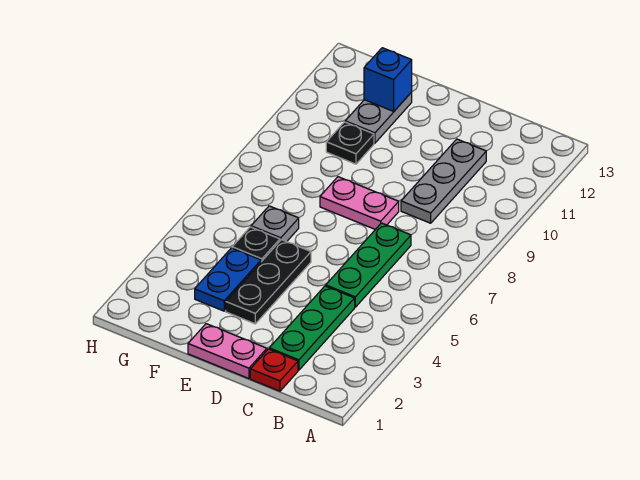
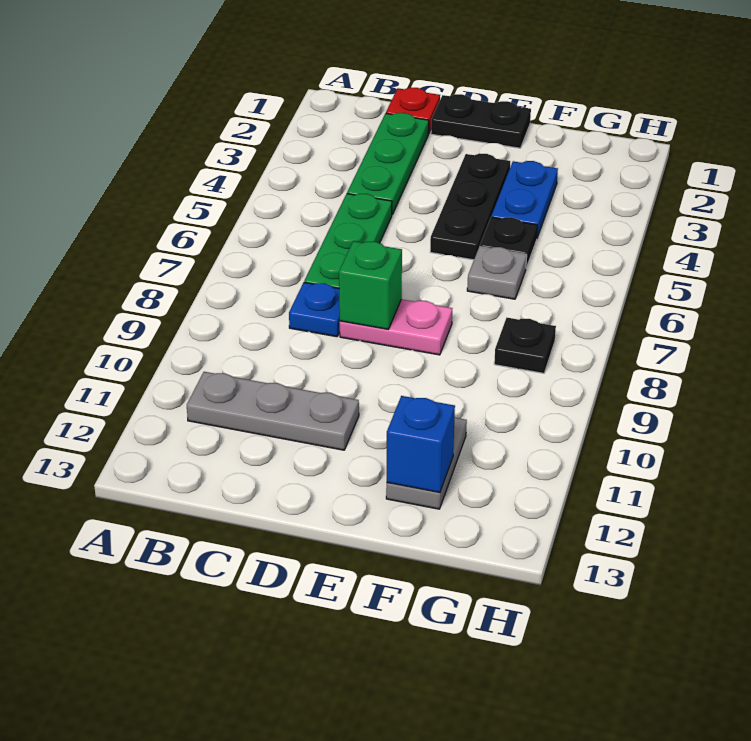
none -> blue 1x1 plate [289,283,340,337]
grey 1x3 plate [401,139,486,223] -> grey 1x3 plate turned to [187,372,359,450]
pink 1x2 plate [188,324,267,379] -> black 1x2 plate [431,94,531,148]
none -> green 1x1 brick [339,241,402,329]
black 1x1 plate [326,122,374,164] -> black 1x1 plate moved to [494,318,556,373]

